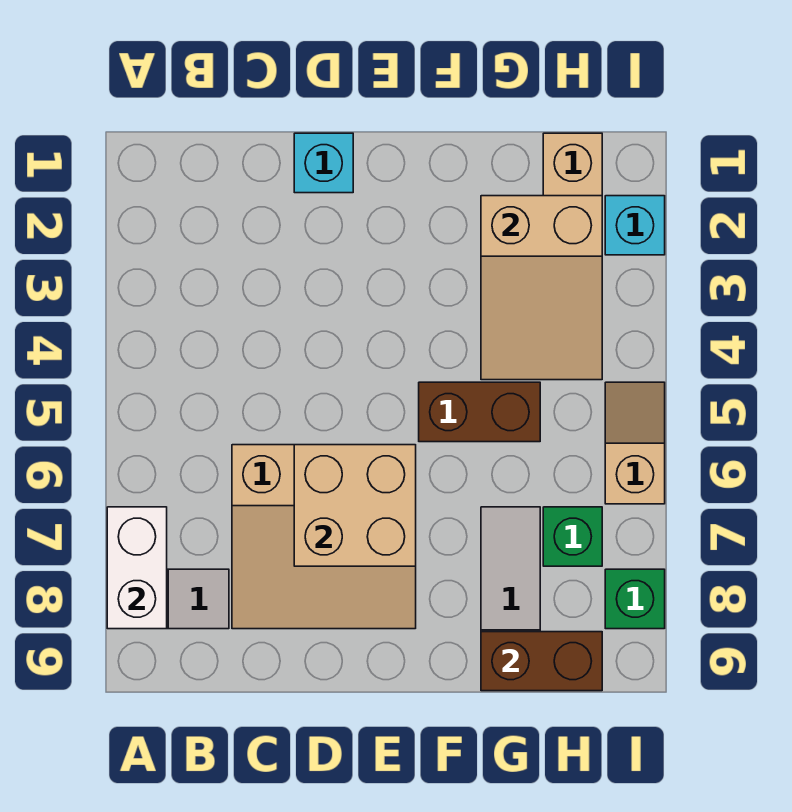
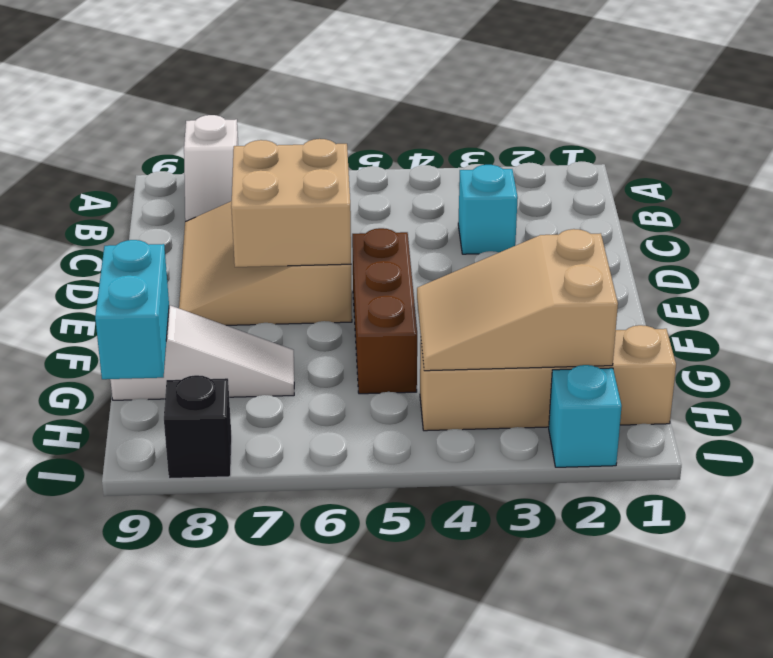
white 1x2 brick [107,507,167,629] -> none
cyan 1x1 brick [294,133,353,193] -> cyan 1x1 brick moved to [458,165,518,254]
brown 1x2 brick [419,382,540,442] -> brown 1x3 brick [352,228,417,394]
brown 1x2 brick [481,632,602,691] -> cyan 1x2 brick [95,240,169,379]
green 1x1 brick [543,507,602,566] -> none
tan 1x2 slope [605,382,665,504] -> none
green 1x1 brick [605,569,665,629] -> black 1x1 brick [164,375,232,479]

